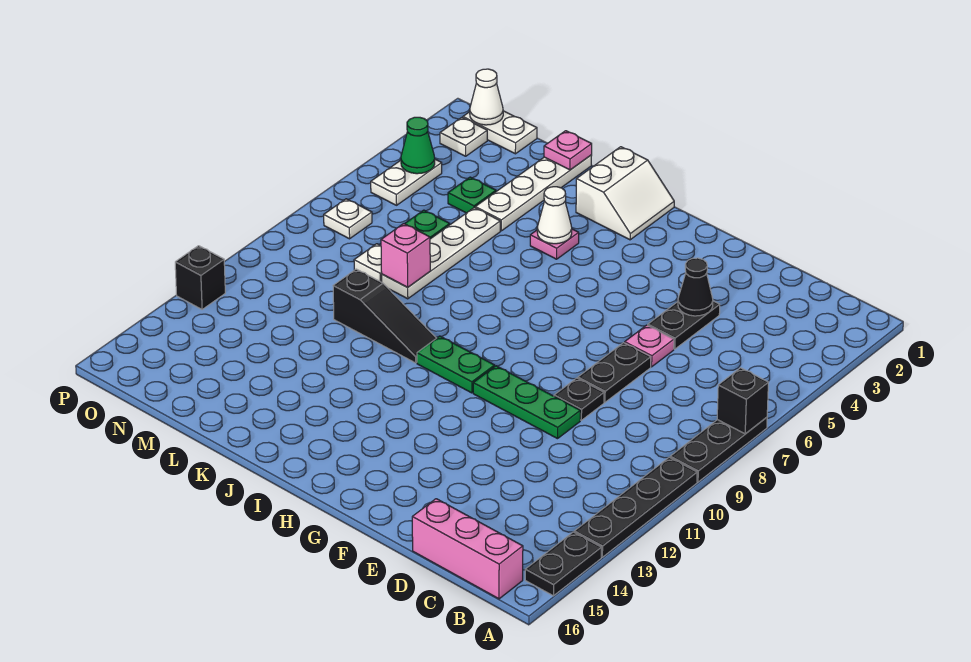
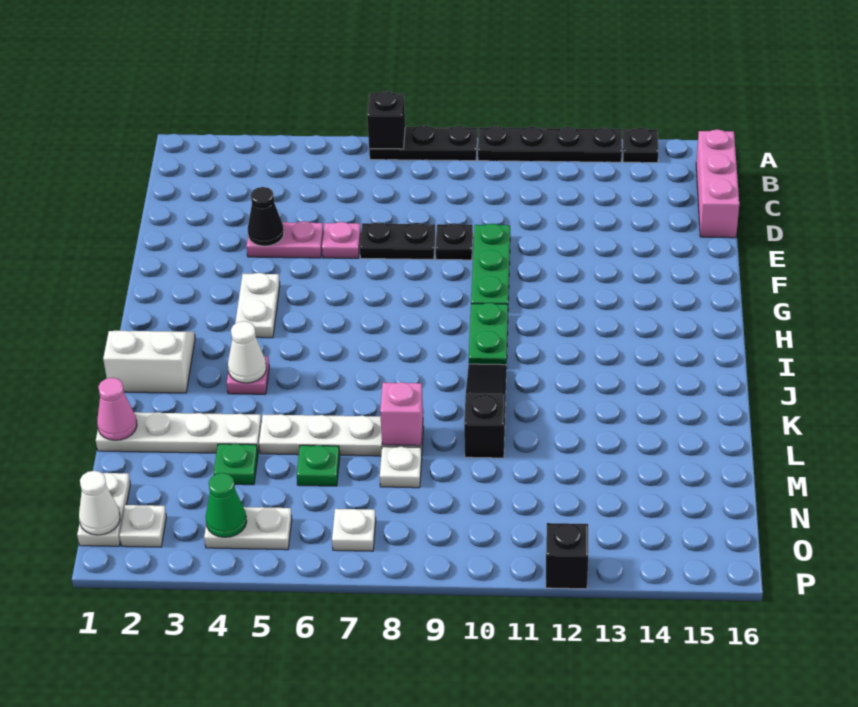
black 1x2 plate [525,532,601,596] -> black 1x1 plate [623,128,658,163]
black 1x2 plate [648,301,720,349] -> pink 1x2 plate [247,221,324,258]
none -> white 1x2 plate [235,273,280,338]
pink 1x1 plate [544,131,592,170] -> pink 1x1 cone [97,378,137,440]

